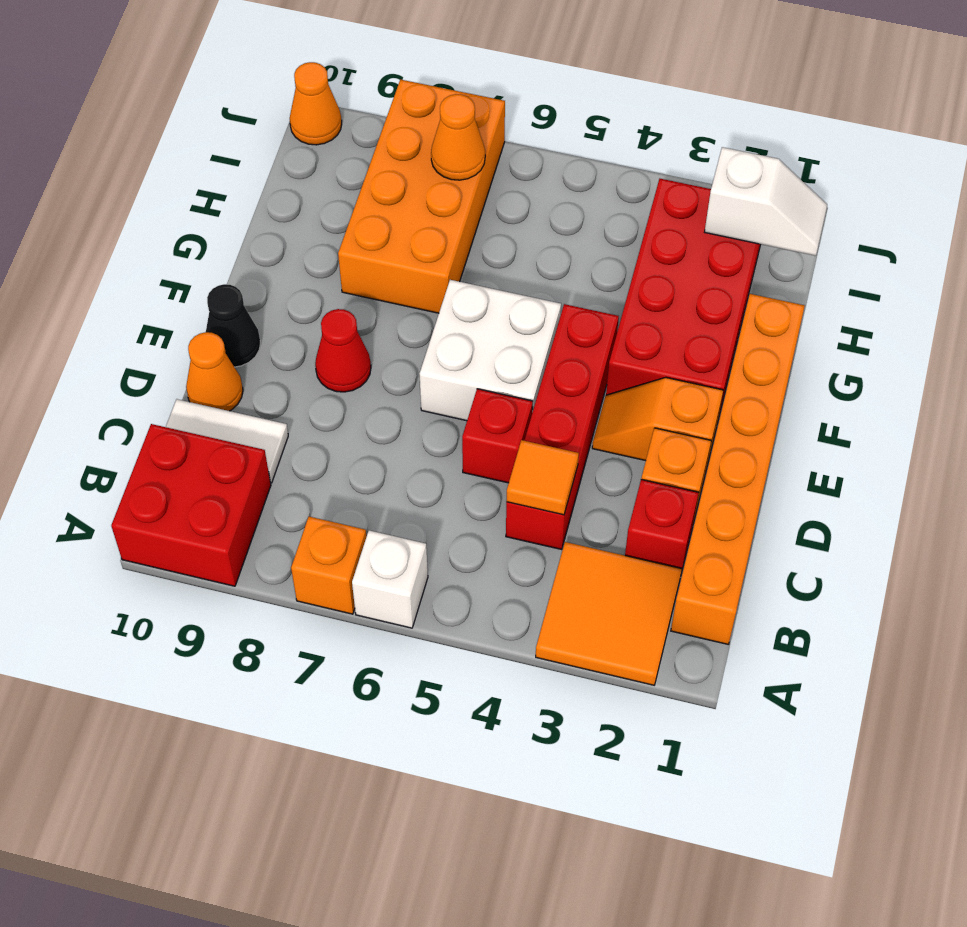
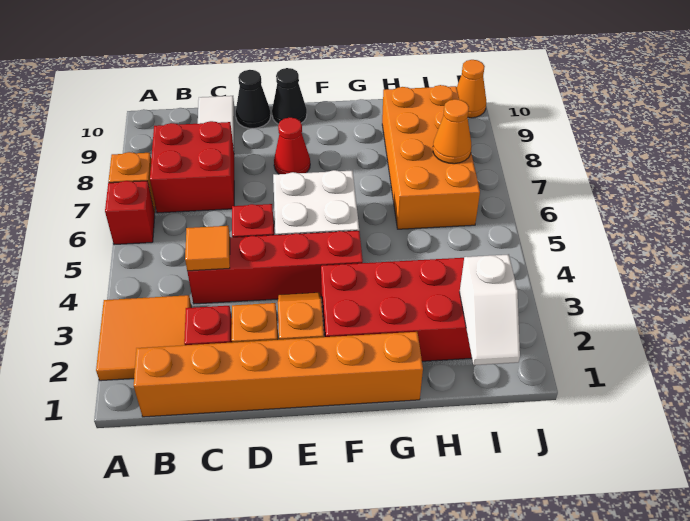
white 1x1 brick [352,530,428,628] -> red 1x1 brick [105,181,155,245]
red 2x2 brick [111,424,271,586] -> red 2x2 brick moved to [150,121,234,213]
orange 1x1 cone [186,332,243,411] -> black 1x1 cone [236,70,271,128]
orange 2x4 brick [338,80,505,313] -> orange 2x4 brick turned to [382,85,480,229]

